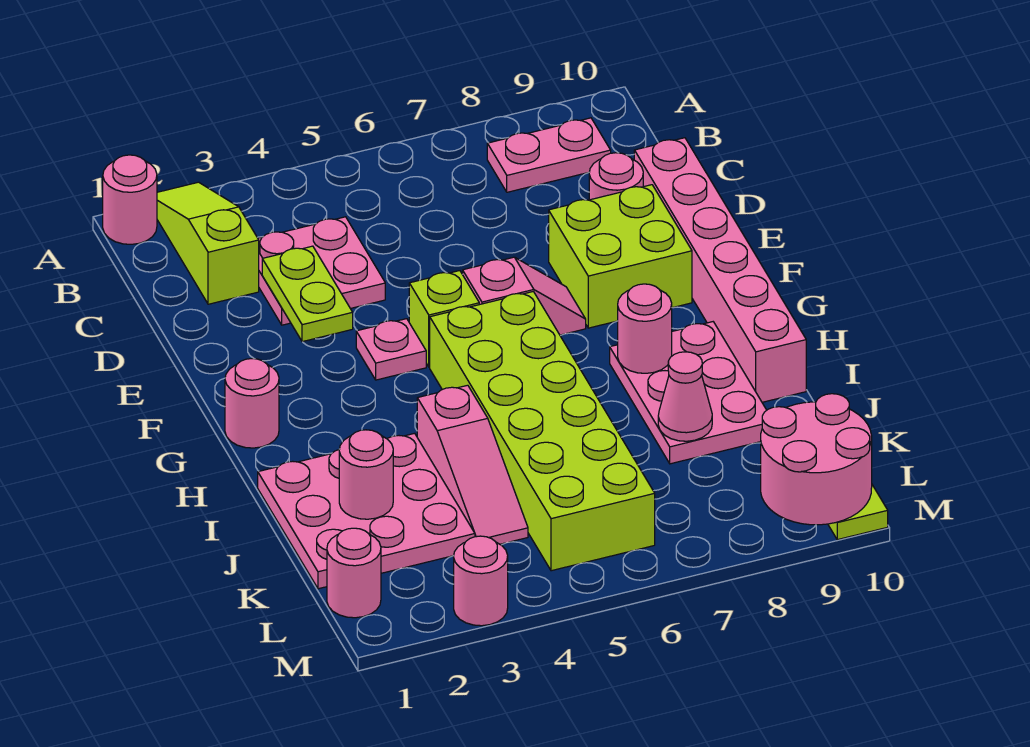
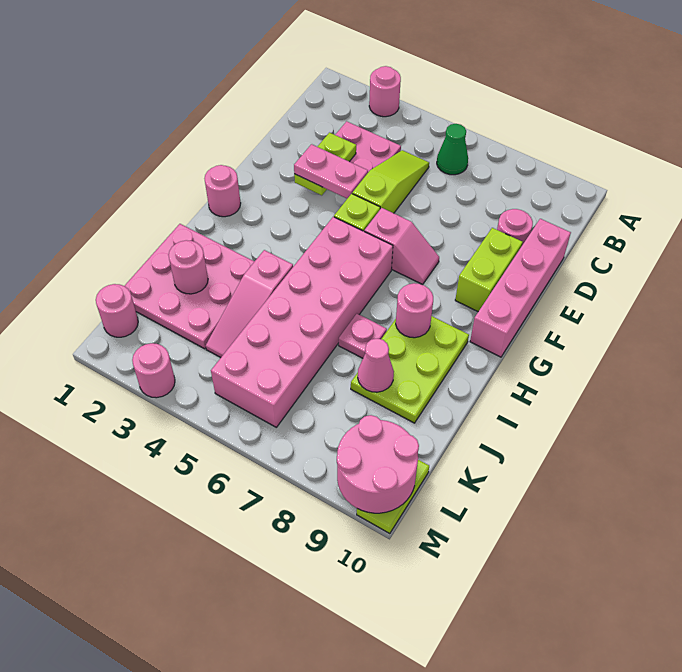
pink 1x1 round brick [103,155,157,244] -> pink 1x1 round brick moved to [369,66,401,117]
lime 1x3 slope [157,182,259,304] -> lime 1x3 slope moved to [352,150,429,213]
none -> green 1x1 cone [437,124,468,175]
pink 1x2 plate [487,118,611,192] -> pink 1x2 plate moved to [294,144,368,199]
pink 1x6 brick [634,138,806,402] -> pink 1x4 brick [470,219,571,357]
lime 2x2 brick [549,185,692,328] -> lime 1x2 brick [455,228,522,312]
pink 1x1 plate [356,319,426,380] -> pink 1x1 plate moved to [339,314,387,358]
lime 2x6 brick [430,292,655,571] -> pink 2x6 brick [211,217,393,427]
pink 2x3 plate [610,322,767,464] -> lime 2x3 plate [351,316,469,423]

